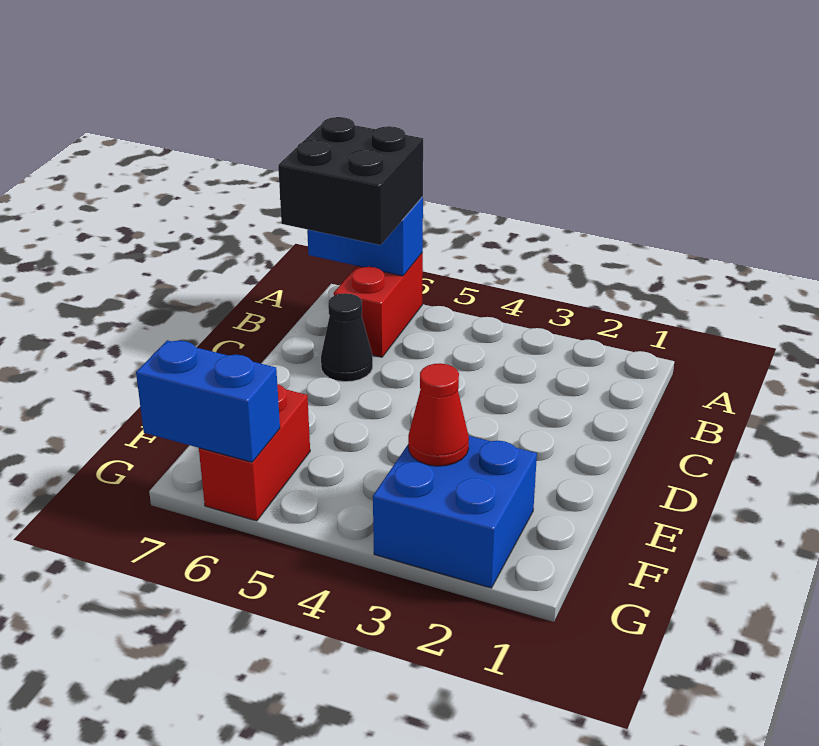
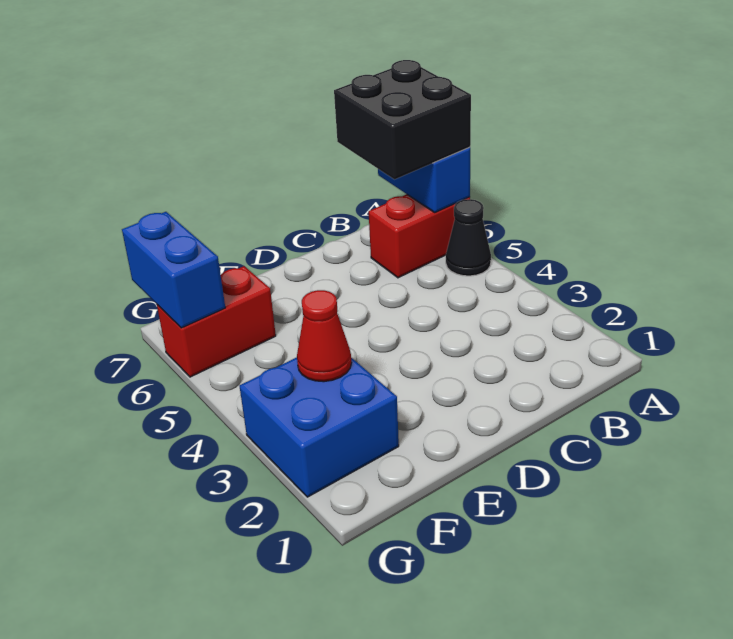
black 1x1 cone [321,293,373,382] -> black 1x1 cone moved to [446,199,491,276]

